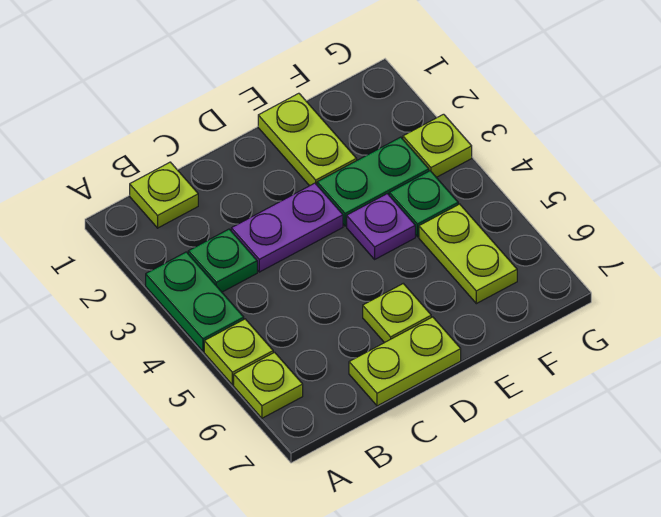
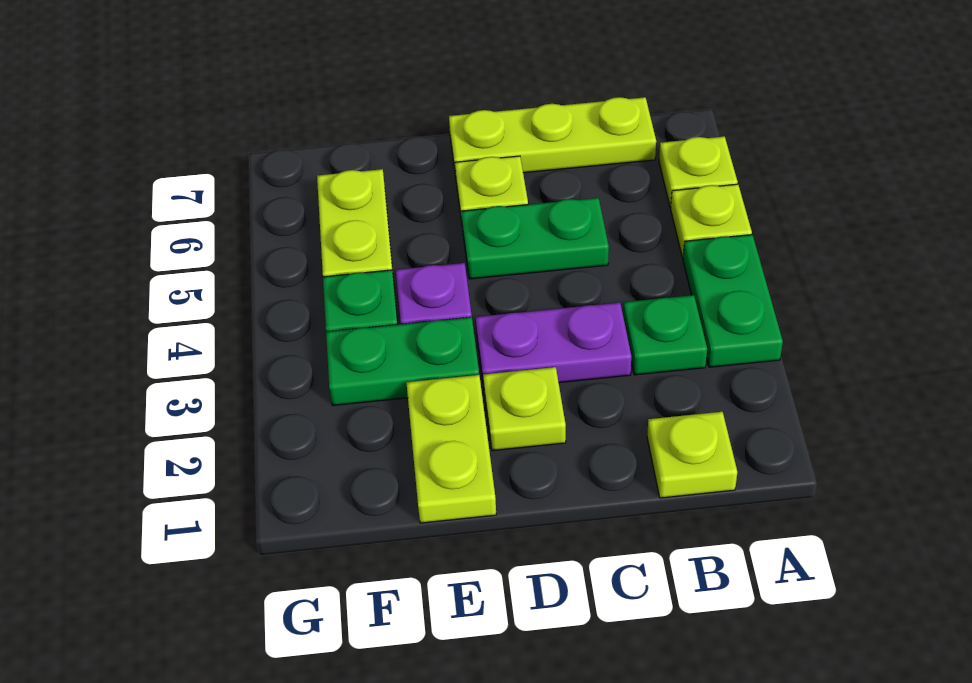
none -> green 1x2 plate [461,198,609,279]
lime 1x2 plate [349,317,461,406] -> lime 1x3 plate [449,97,656,176]
lime 1x1 plate [403,114,472,177] -> lime 1x1 plate moved to [483,367,566,451]

